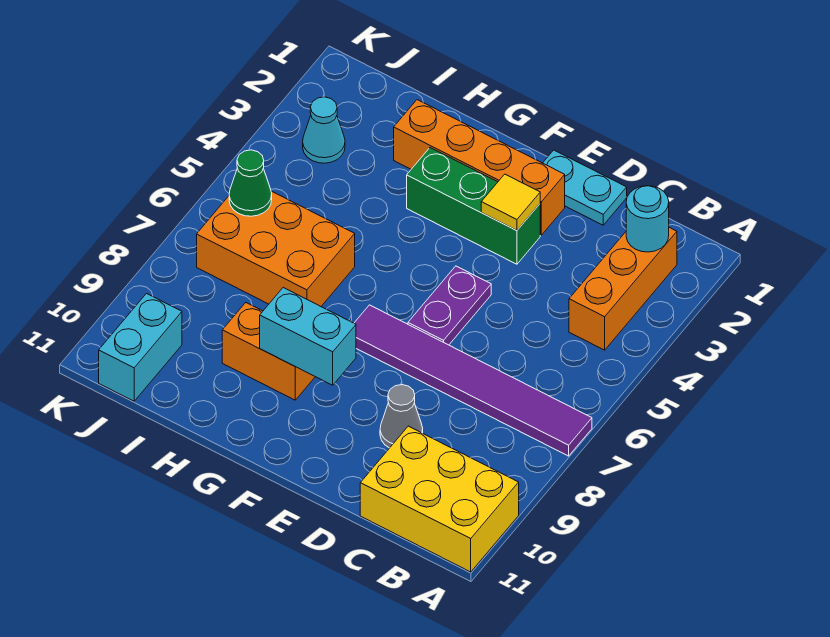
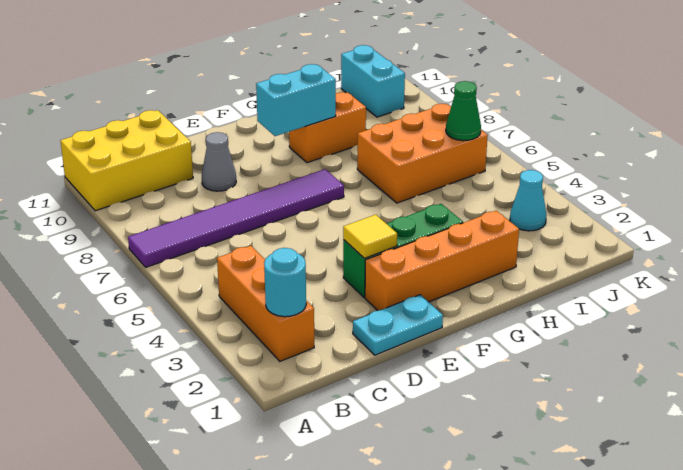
purple 1x2 plate [408,266,491,345] -> none

